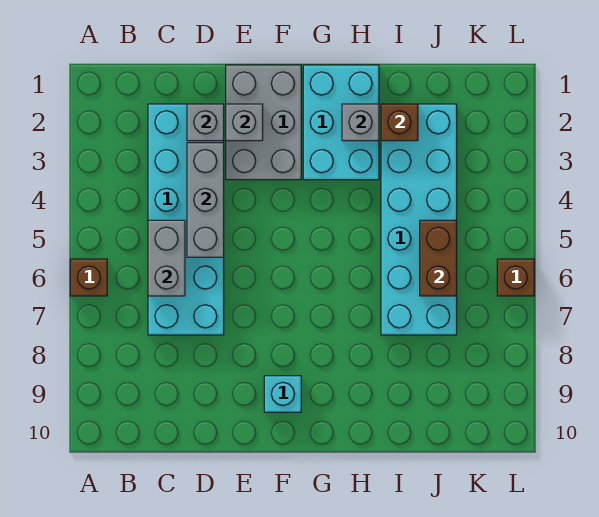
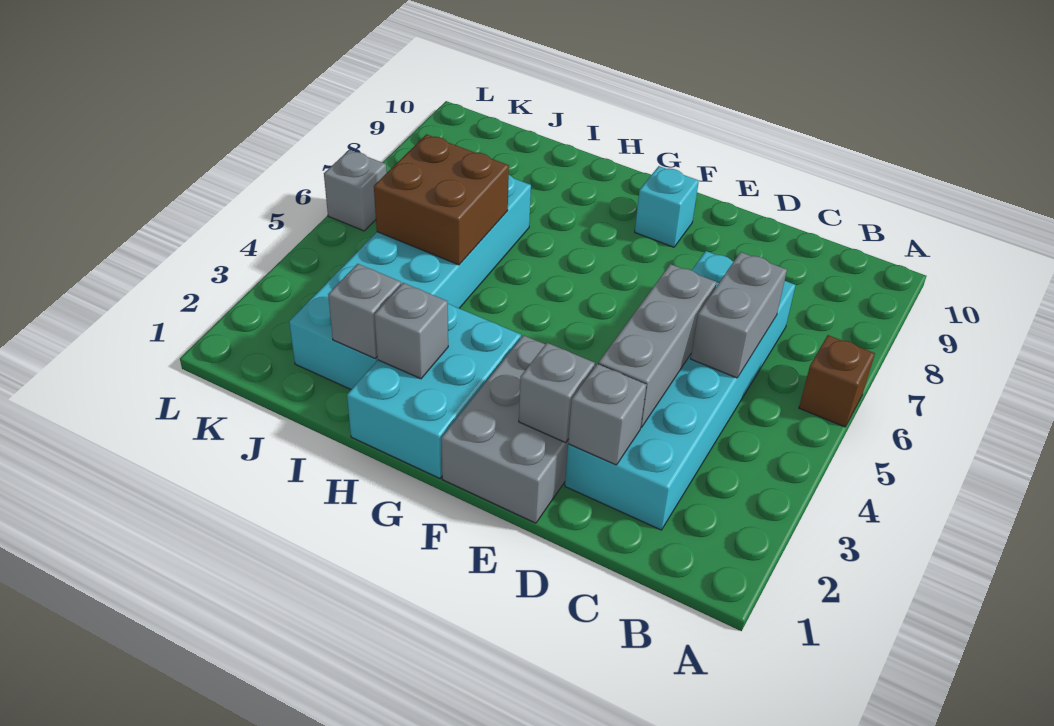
brown 1x1 brick [381,104,418,141] -> grey 1x1 brick [328,264,401,359]
brown 1x2 brick [420,220,457,296] -> brown 2x2 brick [374,134,509,265]
brown 1x1 brick [497,259,534,296] -> grey 1x1 brick [324,150,387,231]

